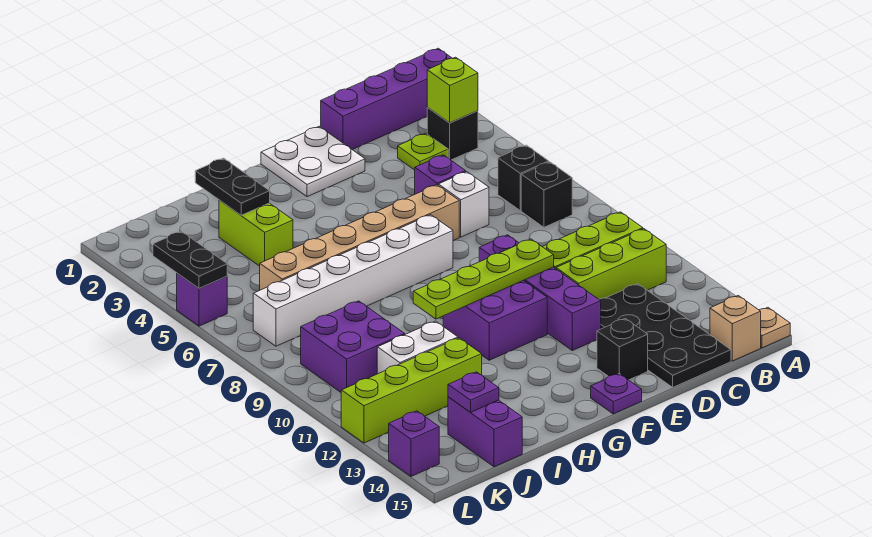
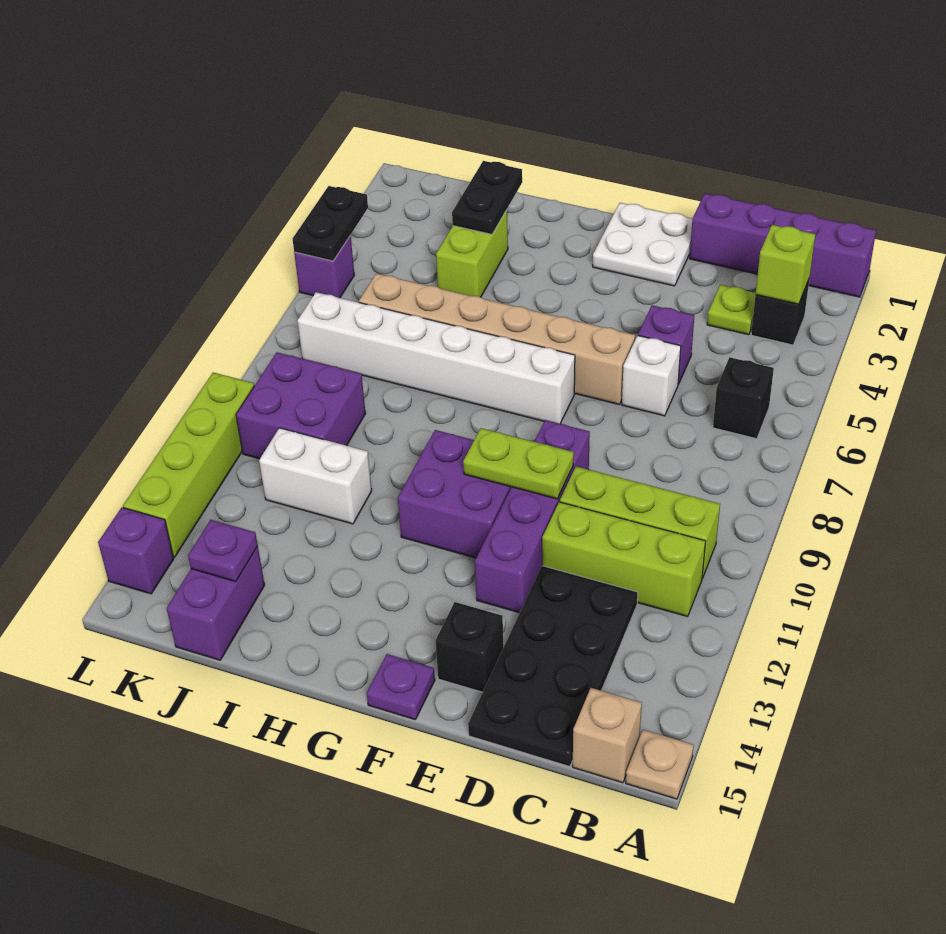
black 1x1 brick [521,162,572,227] -> none
lime 1x4 plate [413,239,554,319] -> lime 1x2 plate [463,428,574,499]
lime 1x4 brick [341,338,482,443] -> lime 1x4 brick turned to [123,373,254,557]

